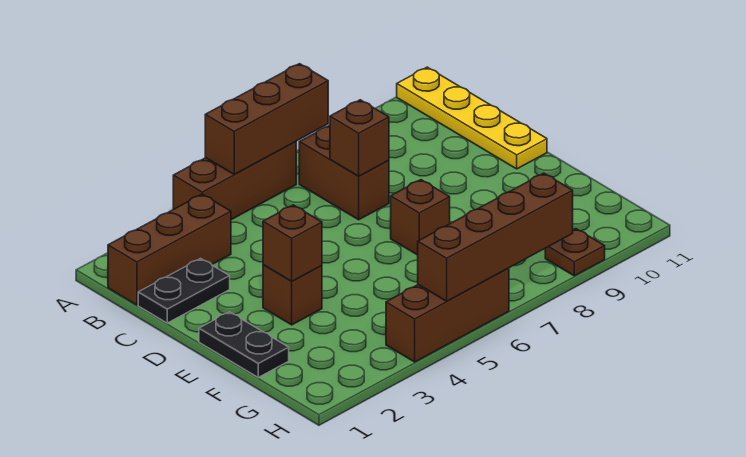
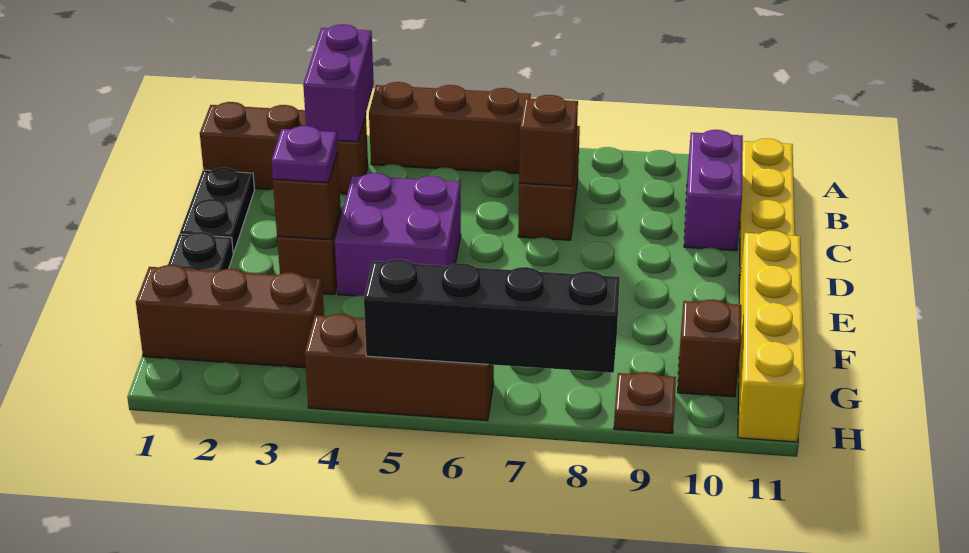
none -> purple 1x2 brick [303,24,374,142]
brown 1x3 brick [205,64,328,175] -> brown 1x3 brick moved to [136,265,324,368]
none -> purple 1x2 brick [684,130,743,251]
black 1x2 plate [138,259,230,323] -> black 1x2 plate turned to [180,168,254,253]
none -> purple 2x2 brick [335,173,461,296]
none -> purple 1x1 plate [271,126,338,183]
brown 1x1 brick [391,180,450,255] -> brown 1x1 brick moved to [678,299,741,397]
none -> yellow 1x4 brick [738,231,805,442]
brown 1x4 brick [418,173,573,301] -> black 1x4 brick [364,259,620,373]

